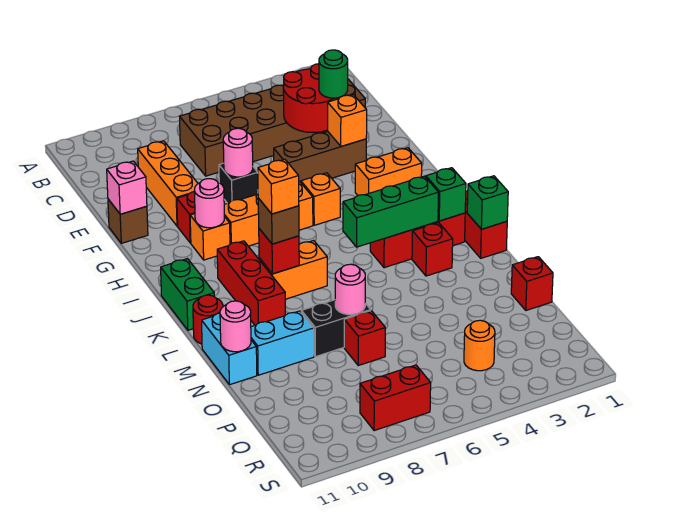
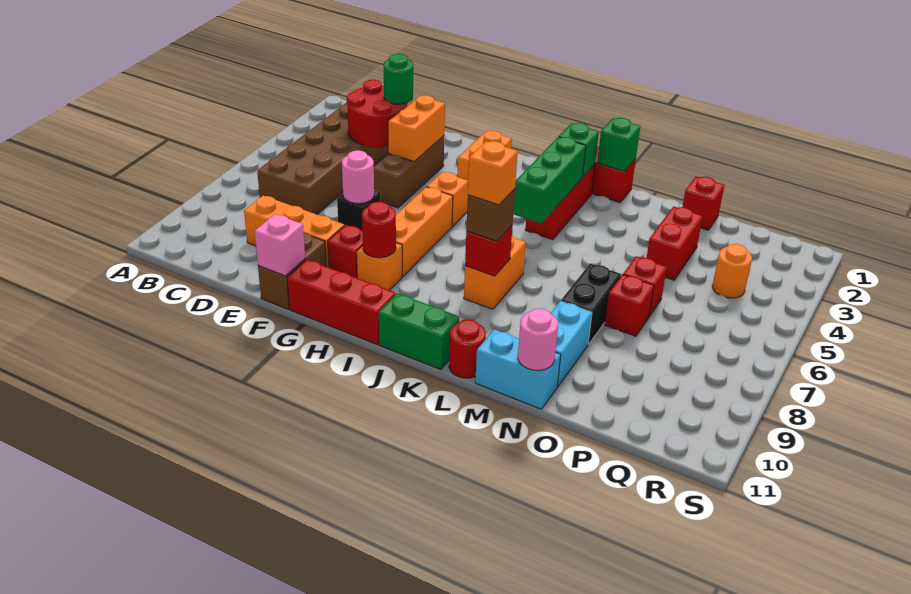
orange 1x1 brick [328,95,367,146] -> orange 1x2 brick [388,95,445,162]
brown 1x1 brick [108,199,148,243] -> brown 1x2 brick [258,233,327,309]
pink 1x1 round brick [194,179,224,228] -> red 1x1 round brick [362,202,396,258]
red 1x3 brick [217,241,285,325] -> red 1x3 brick moved to [287,260,396,345]
red 1x1 brick [412,223,453,276] -> red 1x1 brick moved to [623,257,667,316]
pink 1x1 round brick [335,264,365,315] -> none
red 1x2 brick [360,365,431,431] -> red 1x2 brick moved to [647,206,703,280]

